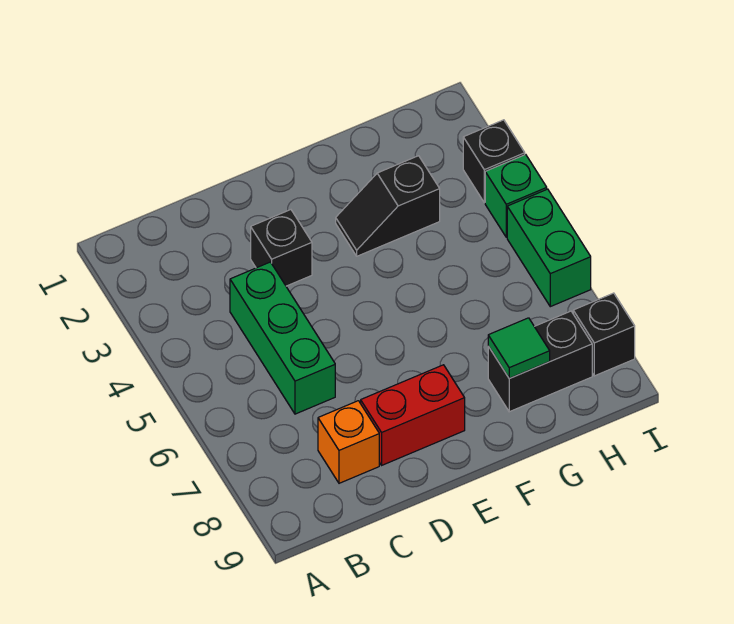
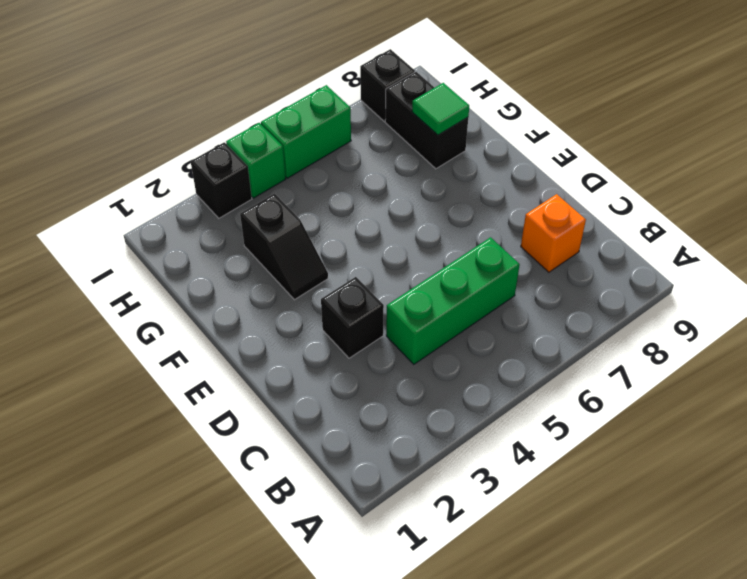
red 1x2 brick [361,365,465,465] -> none

